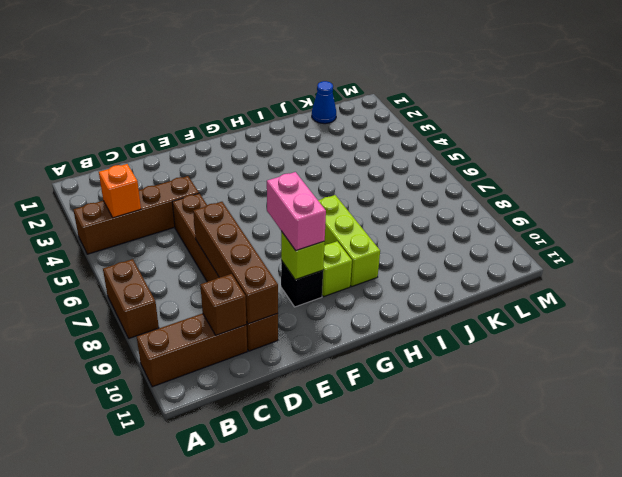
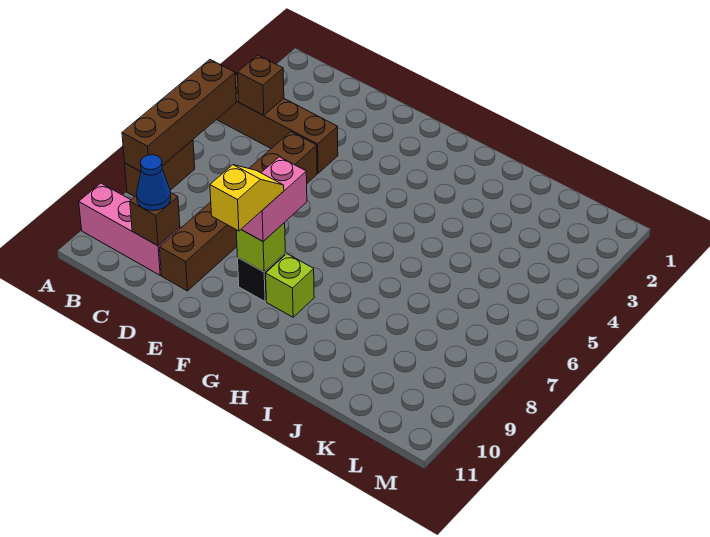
brown 1x3 brick [137,313,247,387] -> pink 1x3 brick [79,183,180,275]
orange 1x1 brick [99,164,141,218] -> brown 1x1 brick [237,55,284,115]
brown 1x4 brick [193,202,278,324] -> brown 1x4 brick moved to [122,60,236,172]
none -> yellow 1x2 slope [210,165,284,231]
lime 1x3 brick [318,195,380,287] -> none
blue 1x1 cone [312,81,336,124] -> blue 1x1 cone moved to [136,155,171,211]

